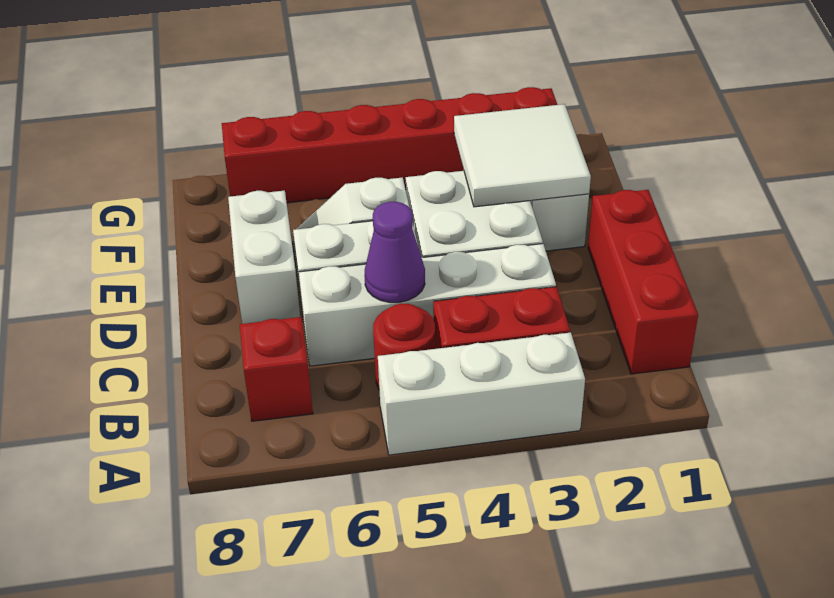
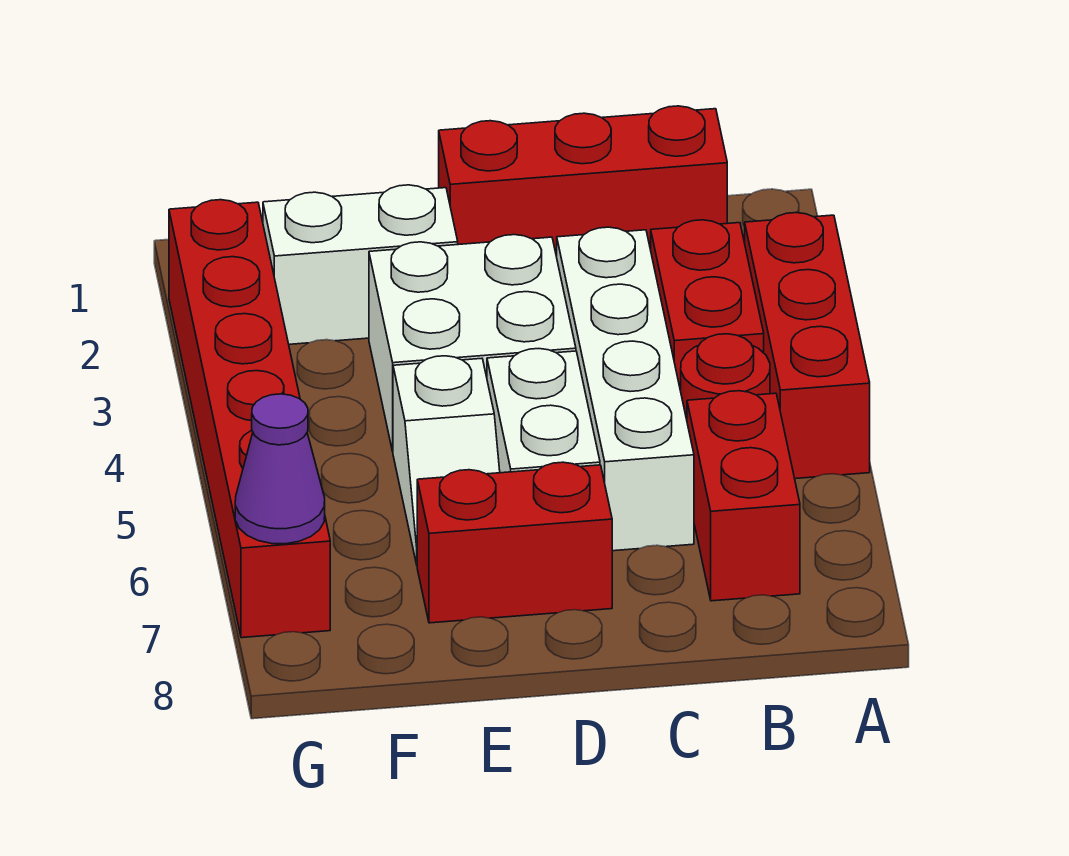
white 1x3 brick [378,332,585,455] -> red 1x3 brick [745,213,870,479]
red 1x1 brick [240,317,313,421] -> red 1x2 brick [687,391,800,601]
purple 1x1 cone [364,202,425,303] -> purple 1x1 cone moved to [235,394,325,544]
white 1x2 brick [228,191,300,324] -> red 1x2 brick [417,462,612,623]
white 2x2 tile [454,104,591,207] -> none

